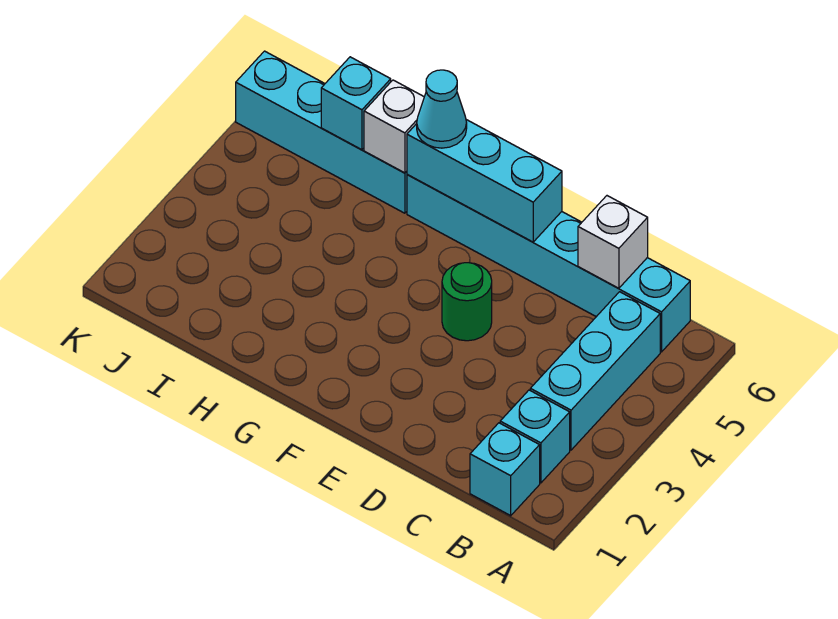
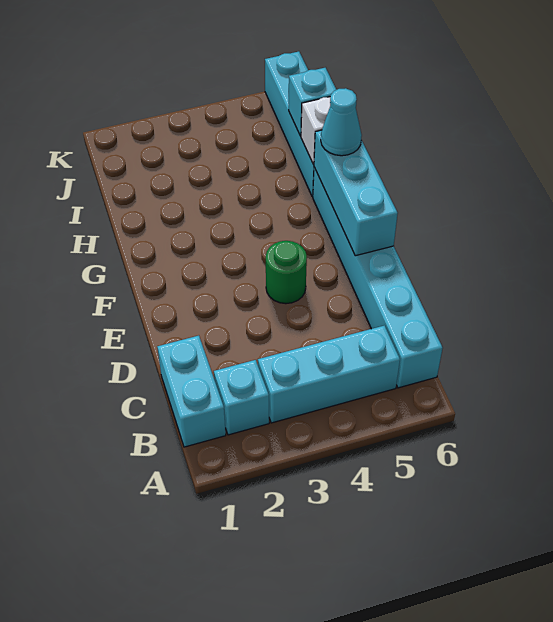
cyan 1x1 brick [470,423,540,516] -> cyan 1x2 brick [157,336,226,447]
white 1x1 brick [578,196,648,288] -> none

